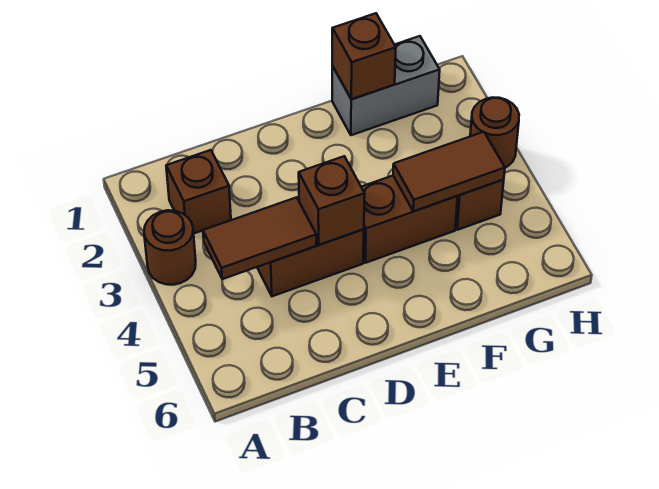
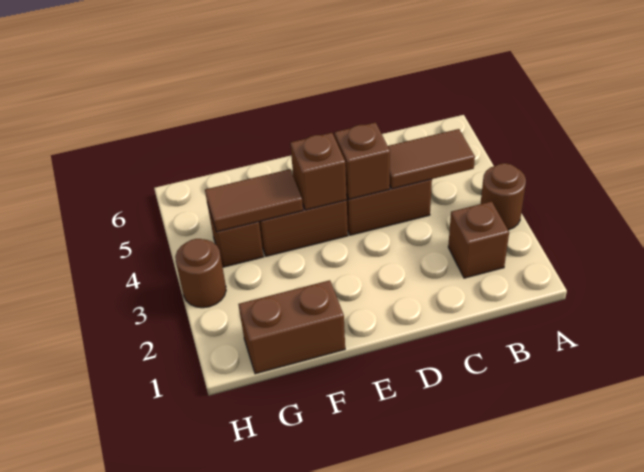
grey 1x2 brick [332,36,440,135] -> brown 1x2 brick [238,280,345,374]
brown 1x1 brick [332,13,396,99] -> brown 1x1 brick moved to [290,133,347,210]

